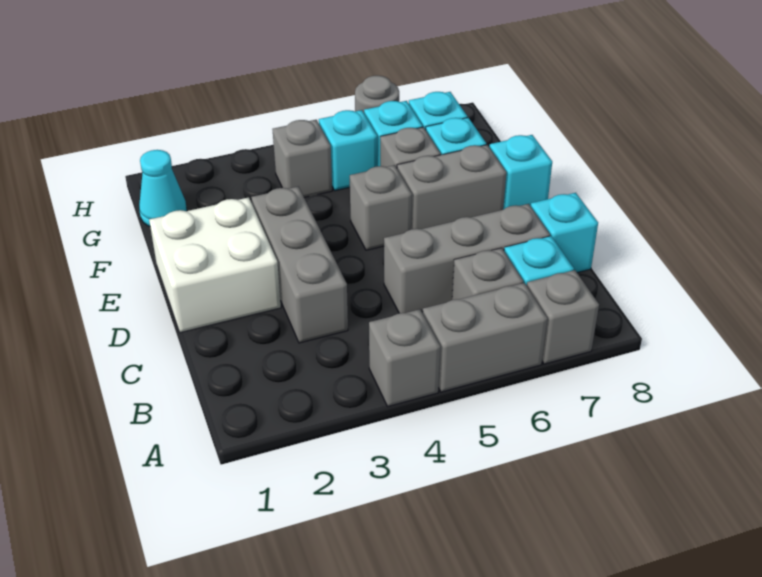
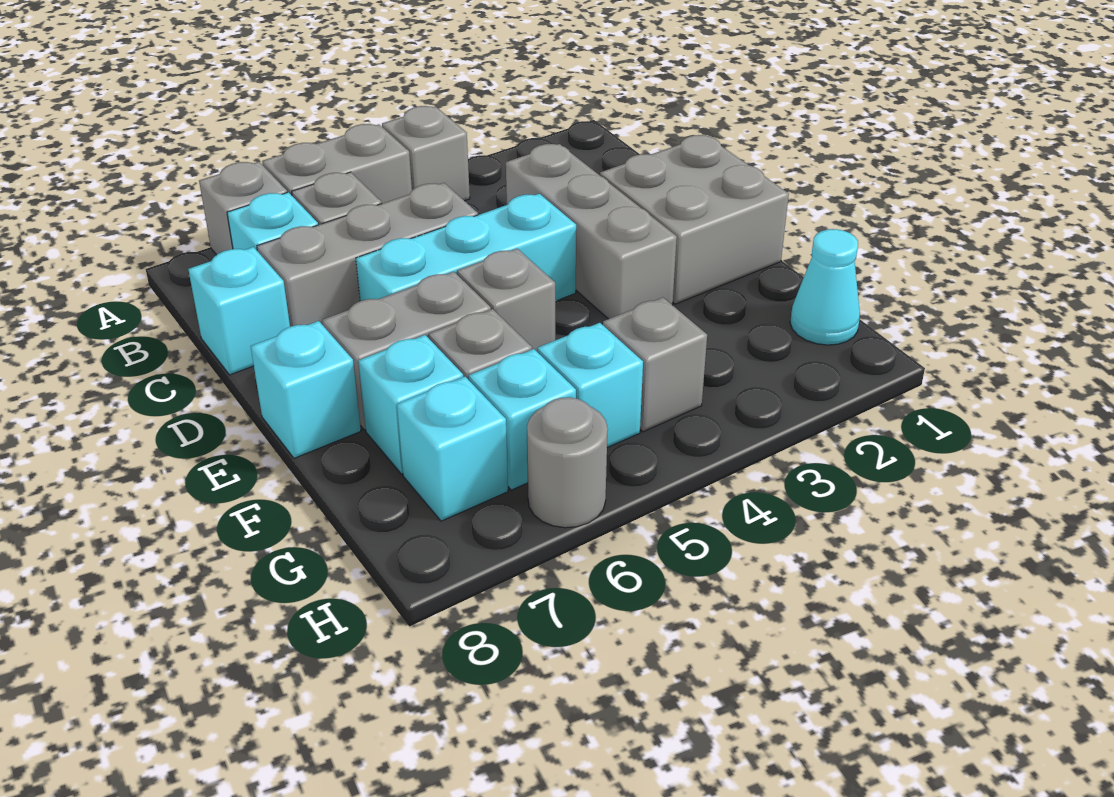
white 2x2 brick [149,197,281,333] -> grey 2x2 brick [600,135,789,304]
none -> cyan 1x3 brick [356,194,576,301]

